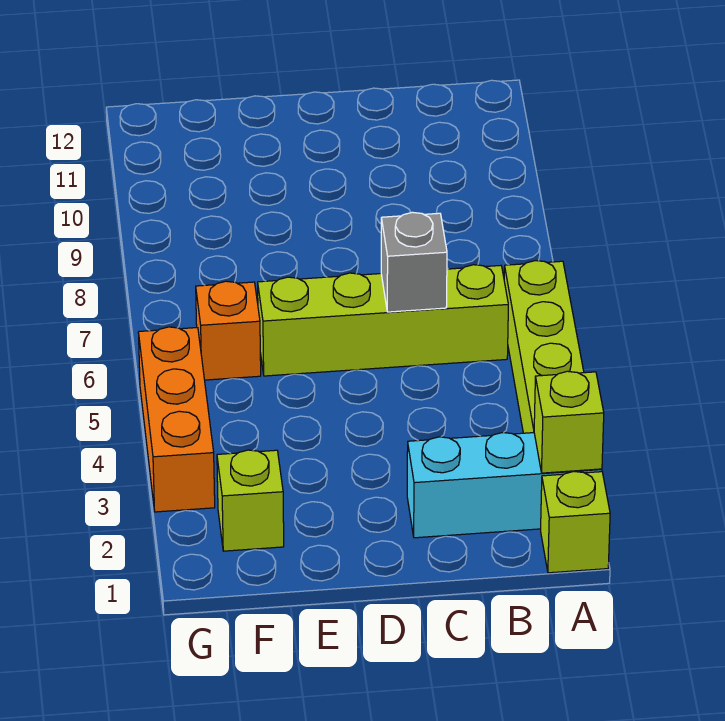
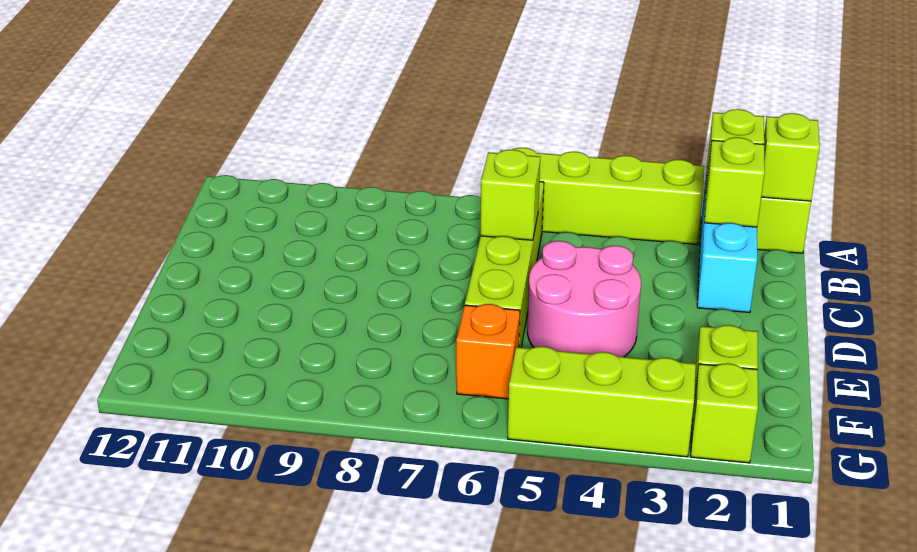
none -> lime 1x1 brick [761,113,820,201]
none -> lime 1x1 brick [705,137,765,227]
grey 1x1 brick [381,212,447,312] -> lime 1x1 brick [481,150,540,240]
none -> pink 2x2 round brick [527,241,641,357]
none -> lime 1x1 brick [691,363,758,463]
orange 1x3 brick [138,327,215,512] -> lime 1x3 brick [508,346,696,457]

